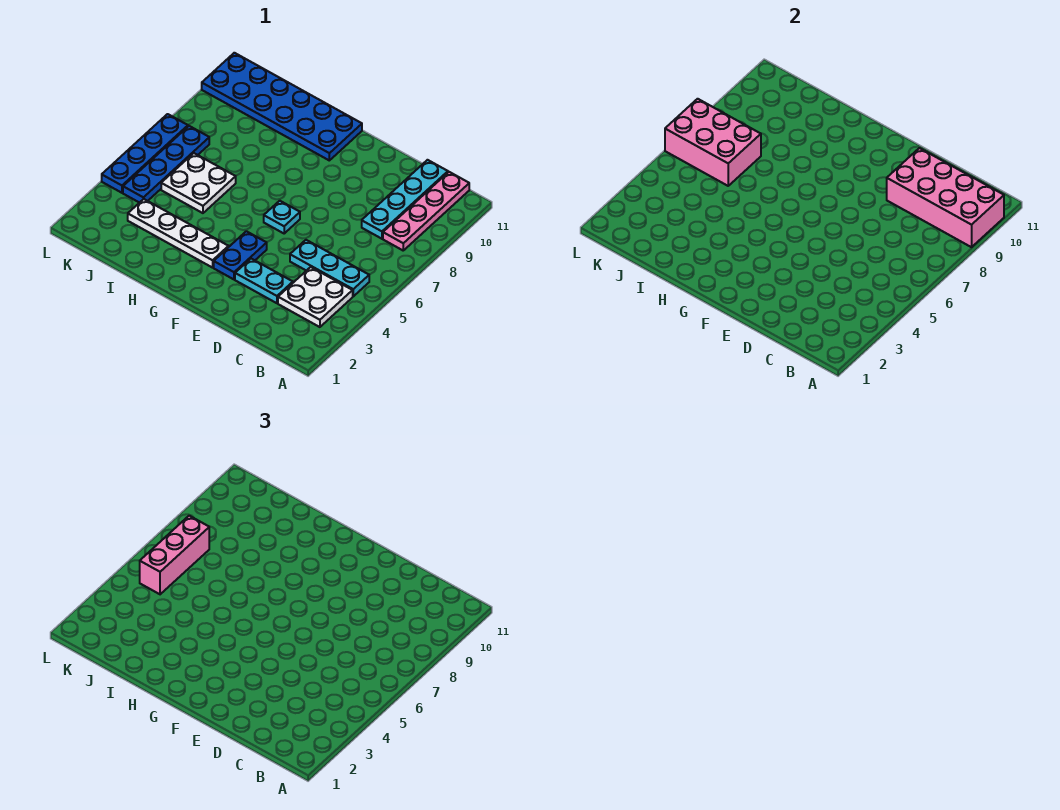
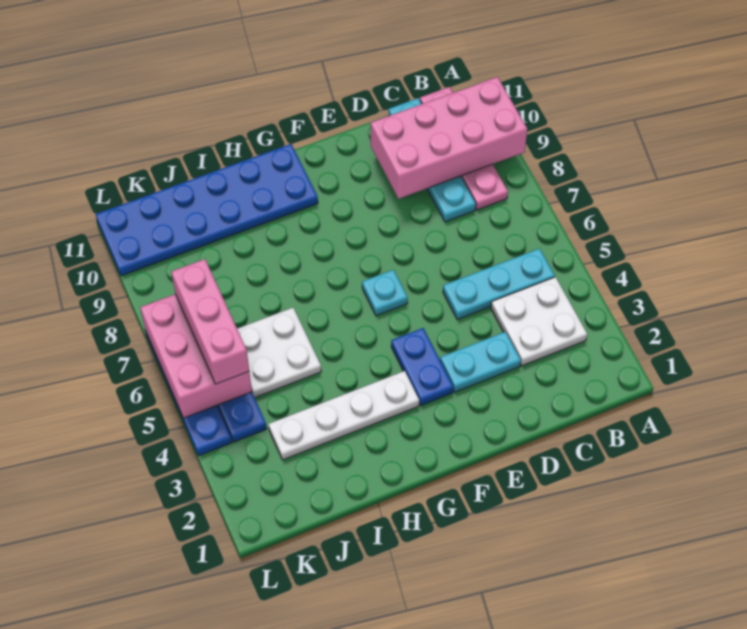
pink 2x3 brick [665,99,761,186] -> pink 2x3 brick turned to [140,294,252,418]

